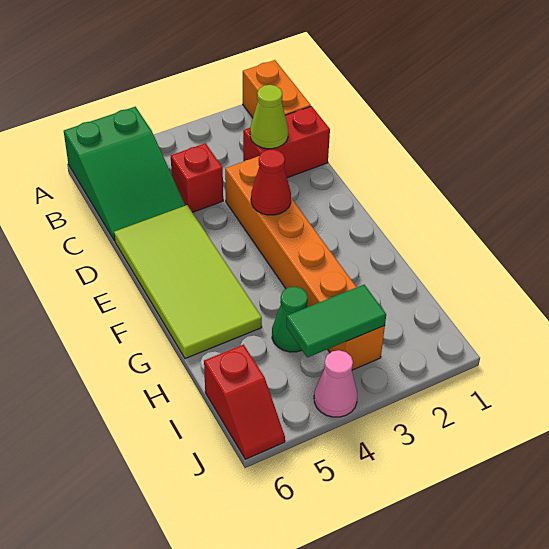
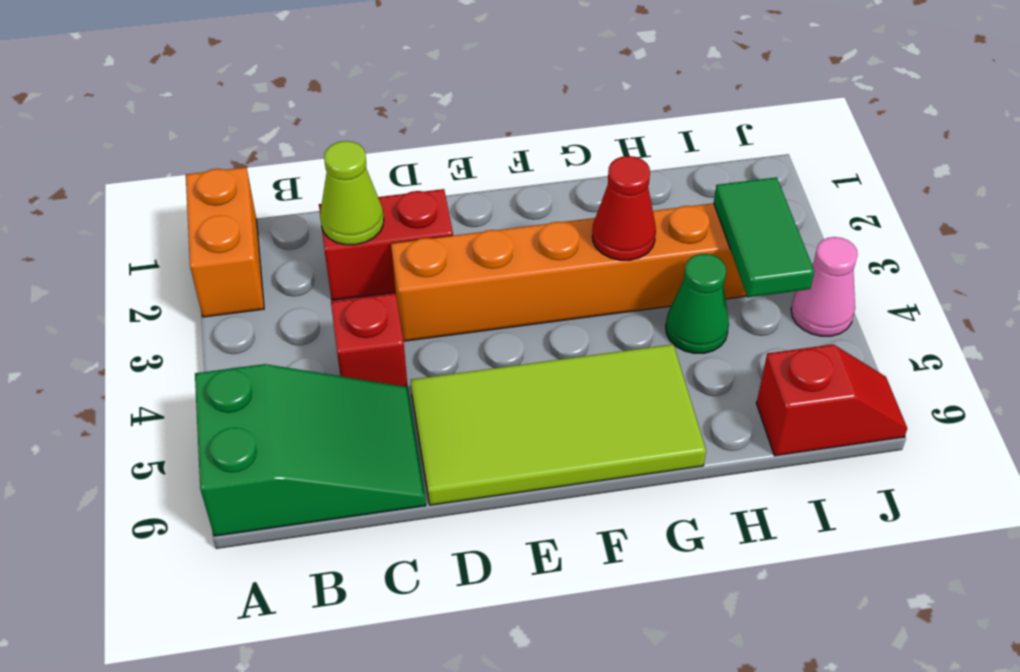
orange 1x2 brick [243,60,311,118] -> orange 1x2 brick turned to [186,167,264,317]
red 1x2 brick [243,106,330,178] -> red 1x2 brick turned to [319,189,453,301]
red 1x1 cone [251,149,291,215] -> red 1x1 cone moved to [592,156,656,260]

